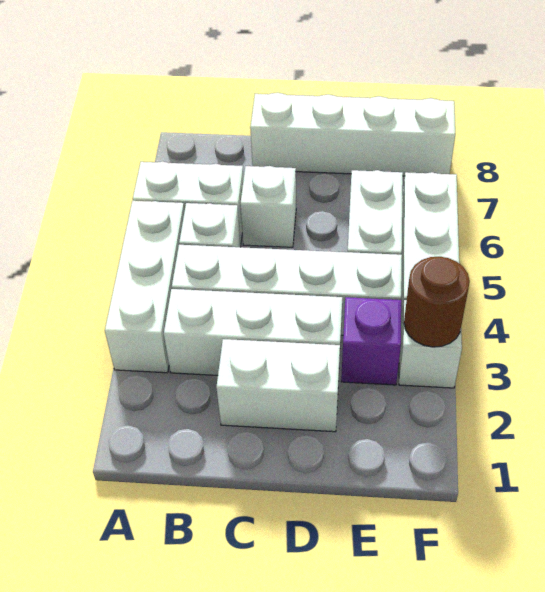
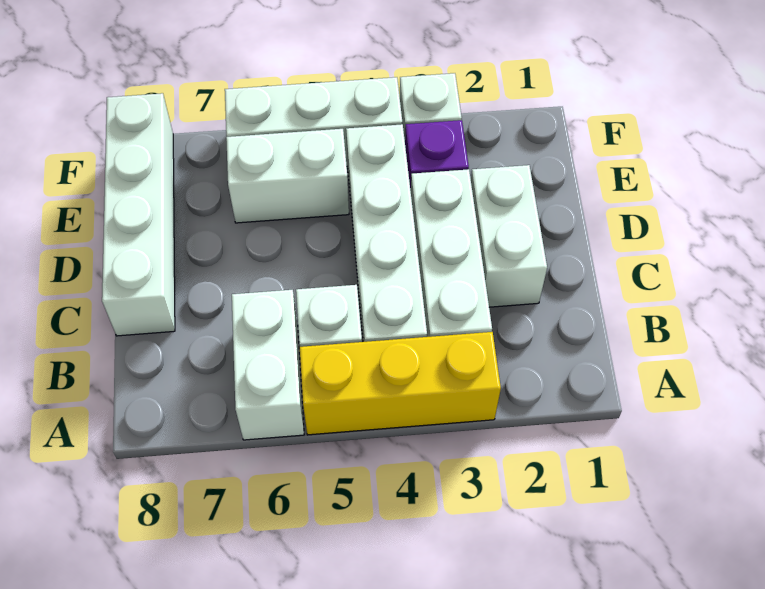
white 1x3 brick [105,201,185,373] -> yellow 1x3 brick [300,332,501,435]
white 1x1 brick [240,166,296,247] -> none
brown 1x1 round brick [404,257,470,347] -> none

